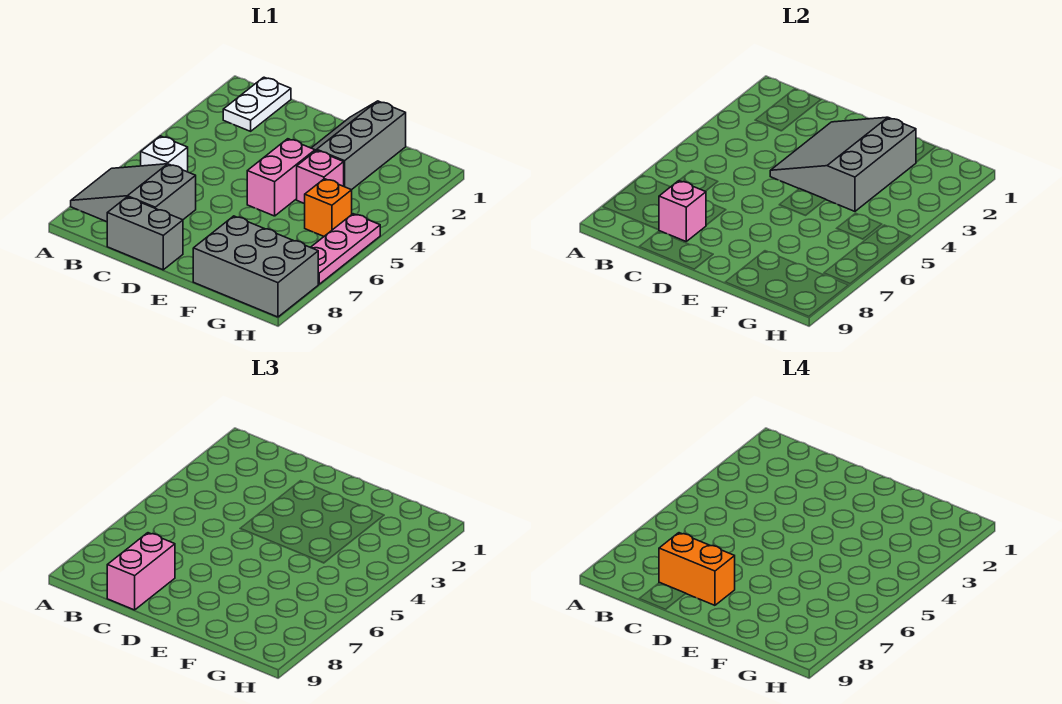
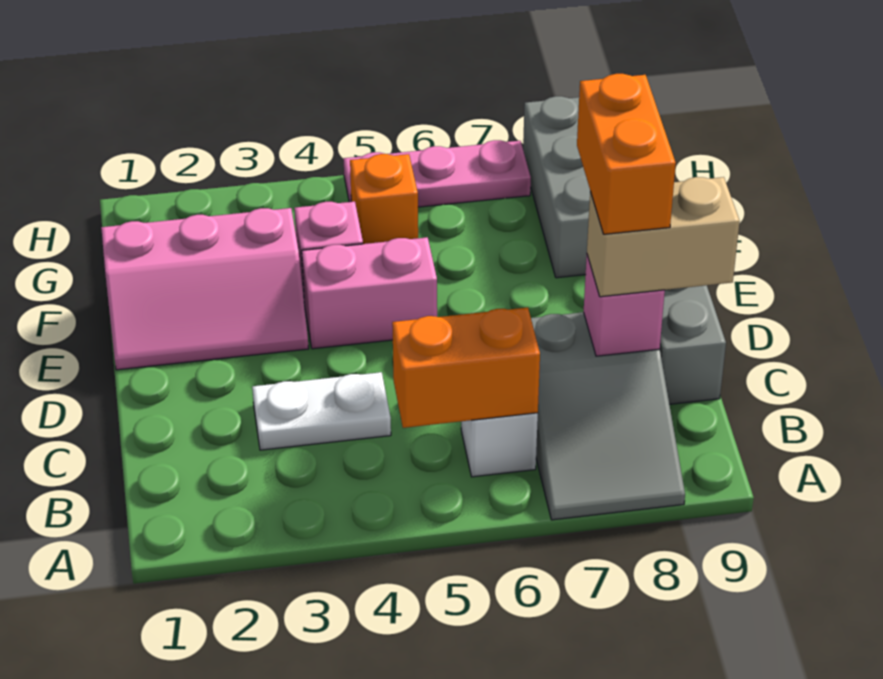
white 1x2 plate [223,77,291,131] -> white 1x2 plate moved to [252,372,391,450]
none -> orange 1x2 brick [392,307,540,428]
pink 1x2 brick [107,533,175,610] -> tan 1x2 brick [587,177,740,297]
grey 3x3 slope [770,117,916,211] -> none
grey 2x3 slope [312,101,406,190] -> pink 2x3 slope [101,208,309,370]

